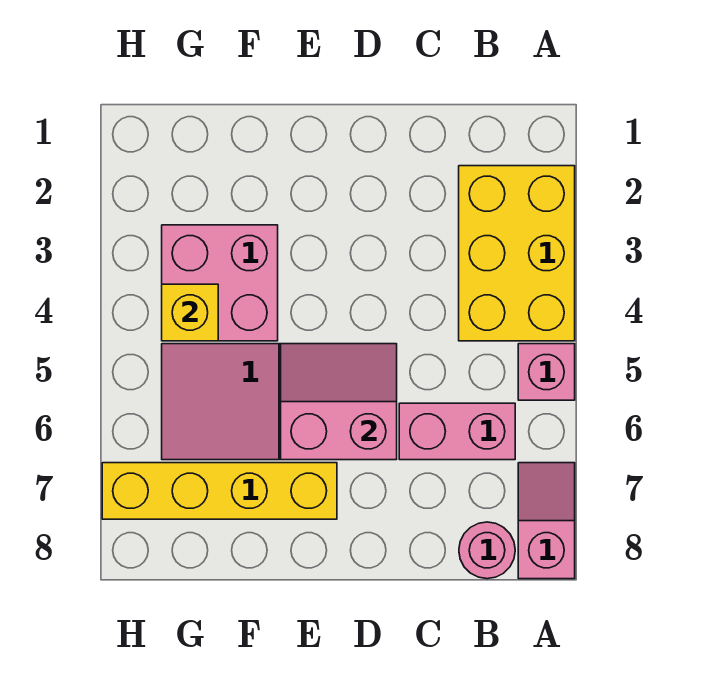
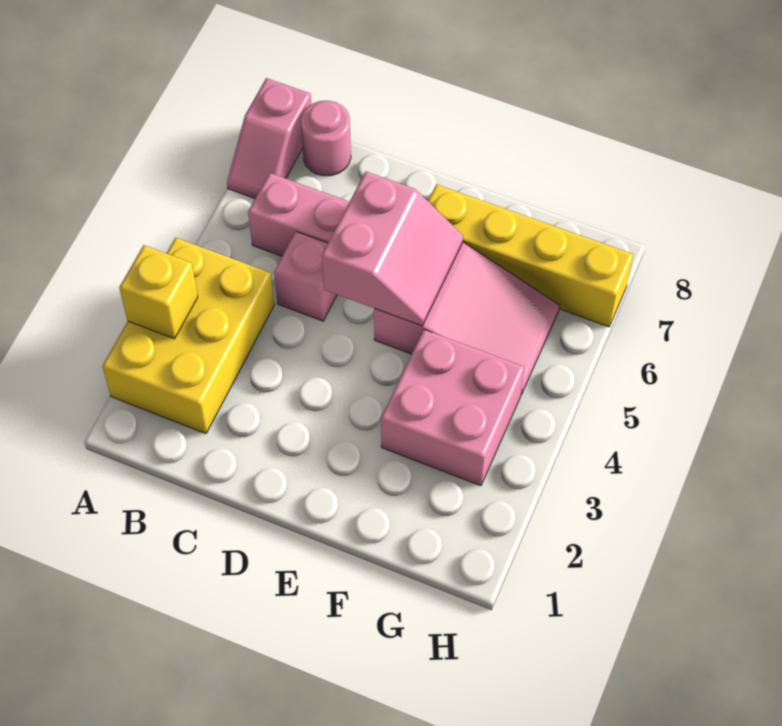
pink 1x1 brick [518,344,575,400] -> pink 1x1 brick moved to [274,232,337,321]
pink 2x2 slope [281,344,397,460] -> pink 2x2 slope turned to [322,172,463,326]
yellow 1x1 brick [162,284,218,341] -> yellow 1x1 brick moved to [119,245,198,339]

